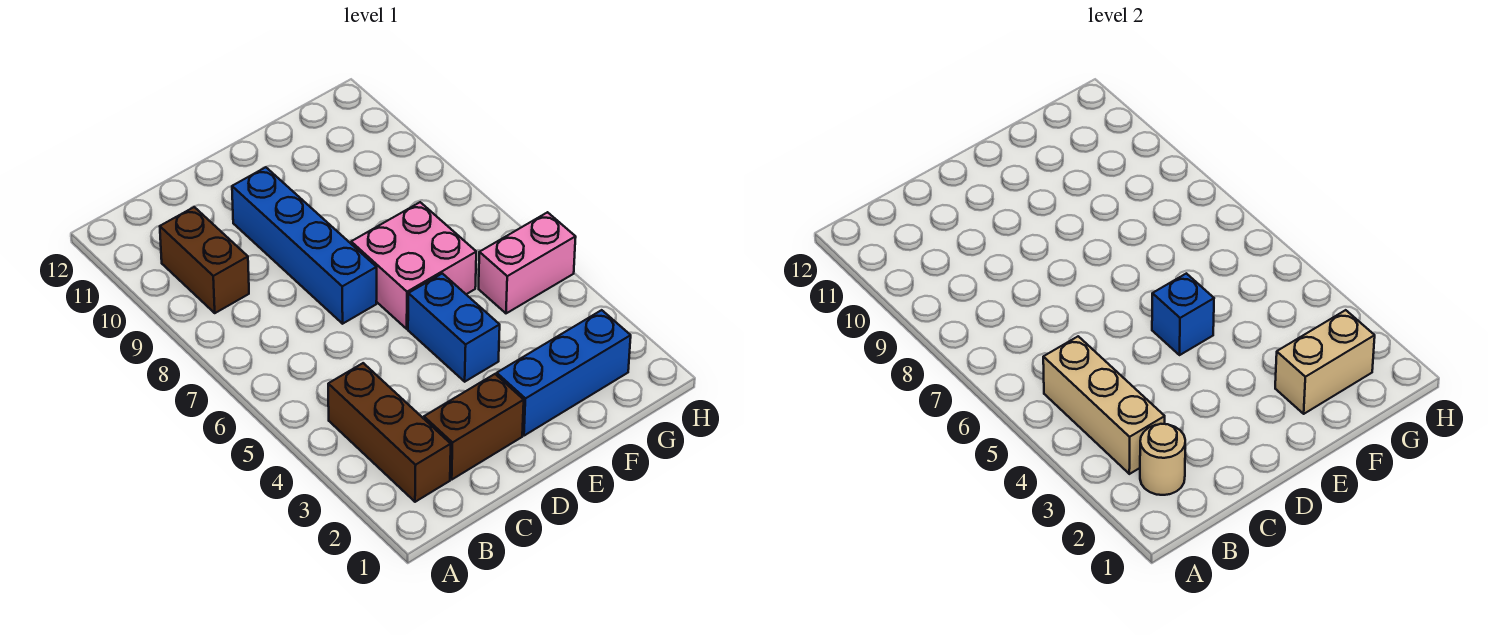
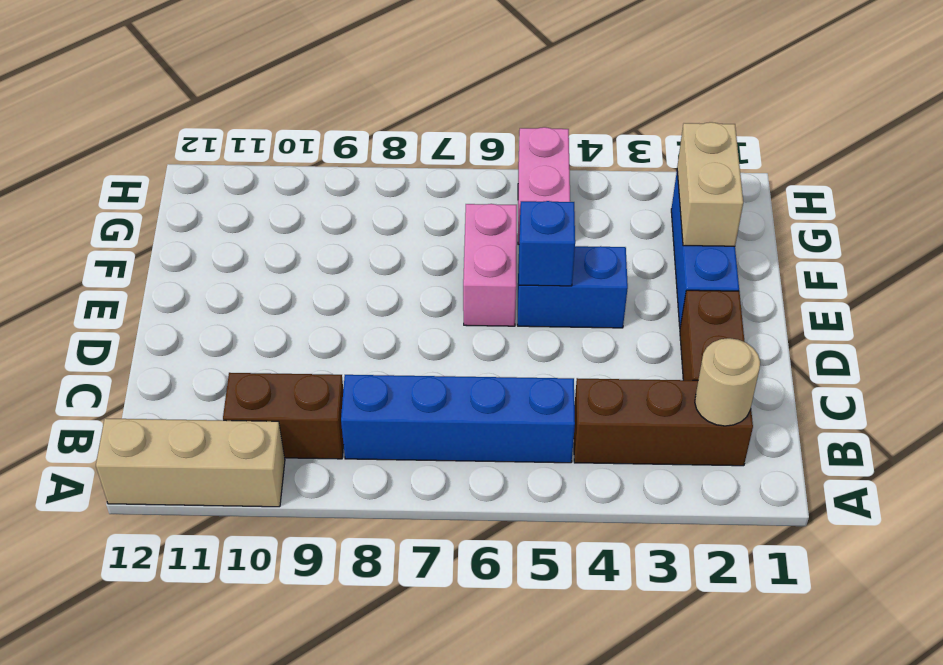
tan 1x3 brick [1043,336,1165,474] -> tan 1x3 brick moved to [96,418,285,507]
blue 1x4 brick [232,167,377,324] -> blue 1x4 brick moved to [341,375,575,463]
pink 2x2 brick [351,202,476,329] -> pink 1x2 brick [463,204,517,326]

